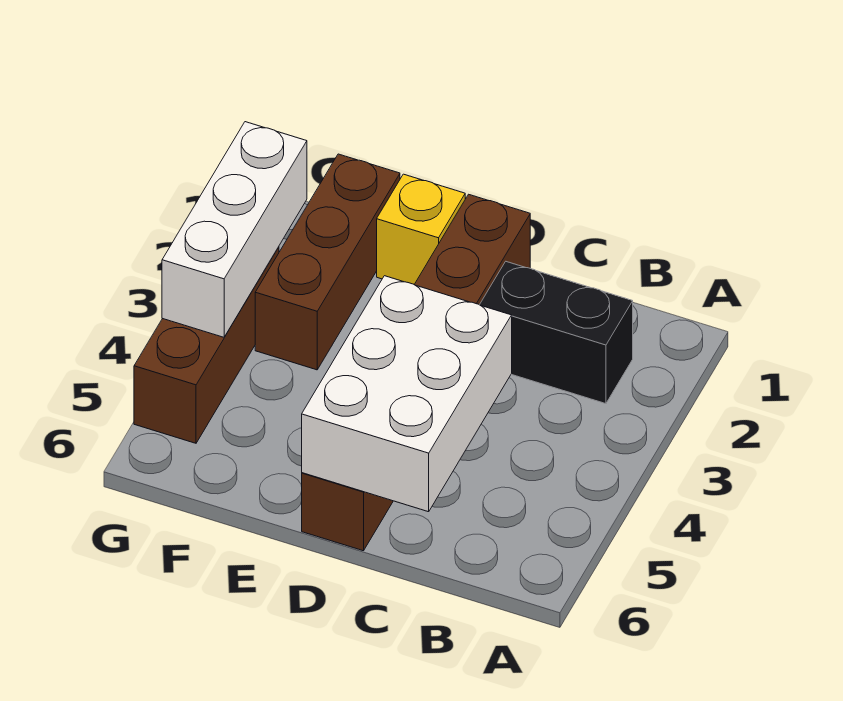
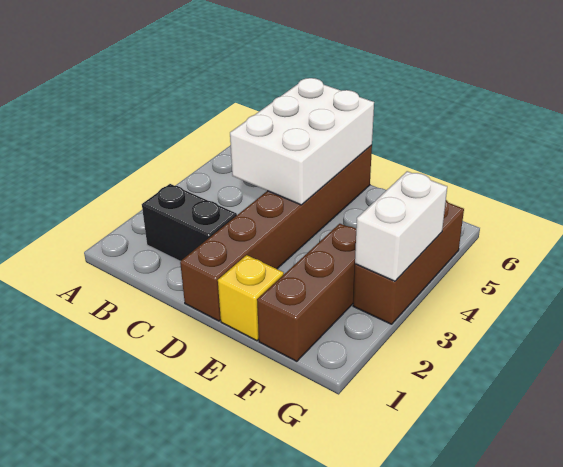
white 1x3 brick [162,122,307,337] -> white 1x2 brick [355,171,447,281]

